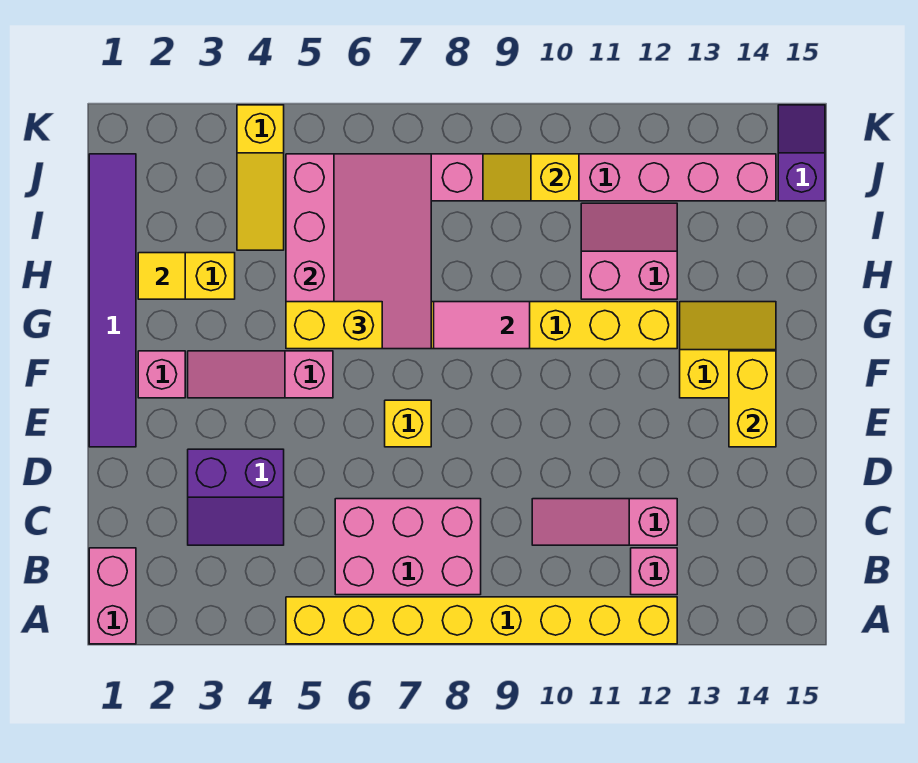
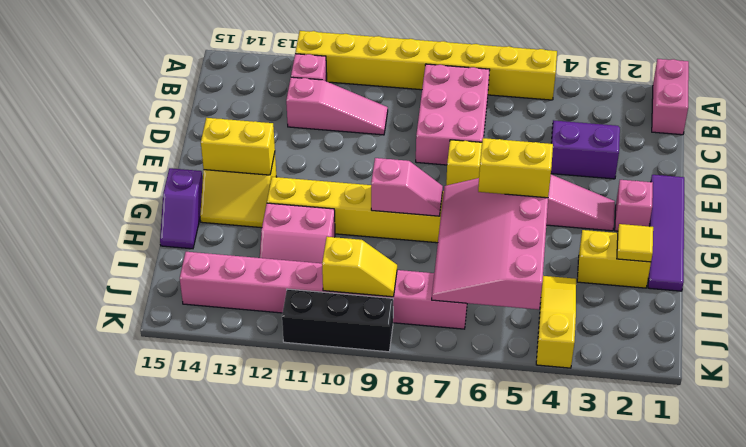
pink 2x3 brick [335,499,481,595] -> pink 2x3 brick turned to [416,64,490,165]
purple 1x6 tile [89,154,136,447] -> purple 1x4 tile [648,175,684,291]
yellow 1x2 brick [729,351,776,447] -> yellow 1x2 brick turned to [201,118,275,175]
pink 1x2 tile [434,302,530,349] -> pink 1x2 slope [371,158,443,216]
purple 1x2 slope [778,105,825,201] -> purple 1x2 slope moved to [160,168,203,249]
none -> black 1x3 brick [282,289,393,352]

